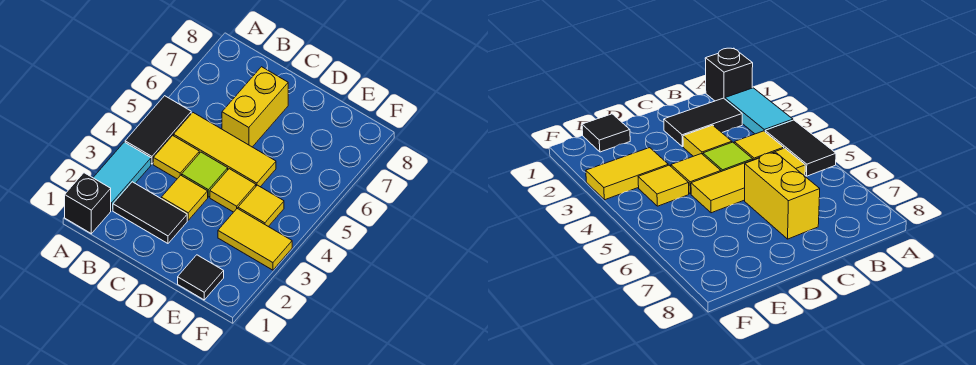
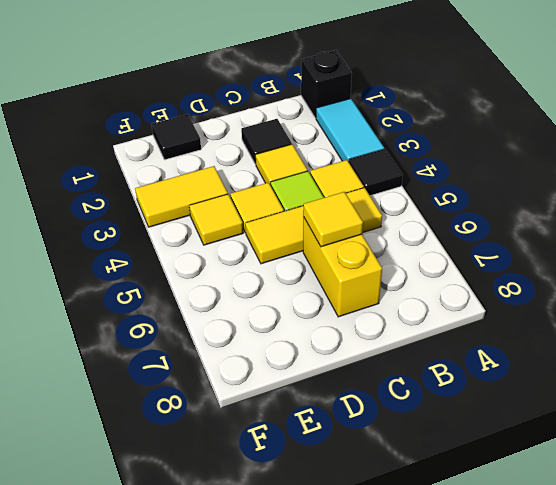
black 1x2 tile [125,96,191,164] -> black 1x1 tile [349,149,403,196]
black 1x2 tile [113,182,187,243] -> black 1x1 tile [241,119,292,165]
none -> yellow 1x1 tile [303,192,363,247]

